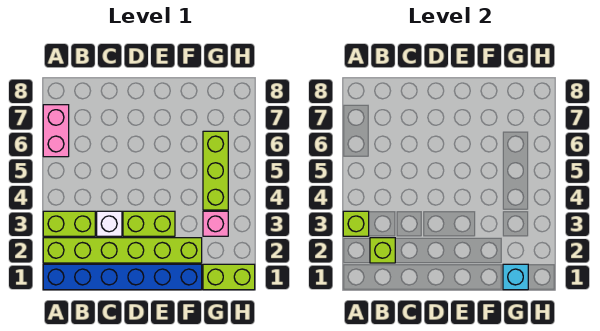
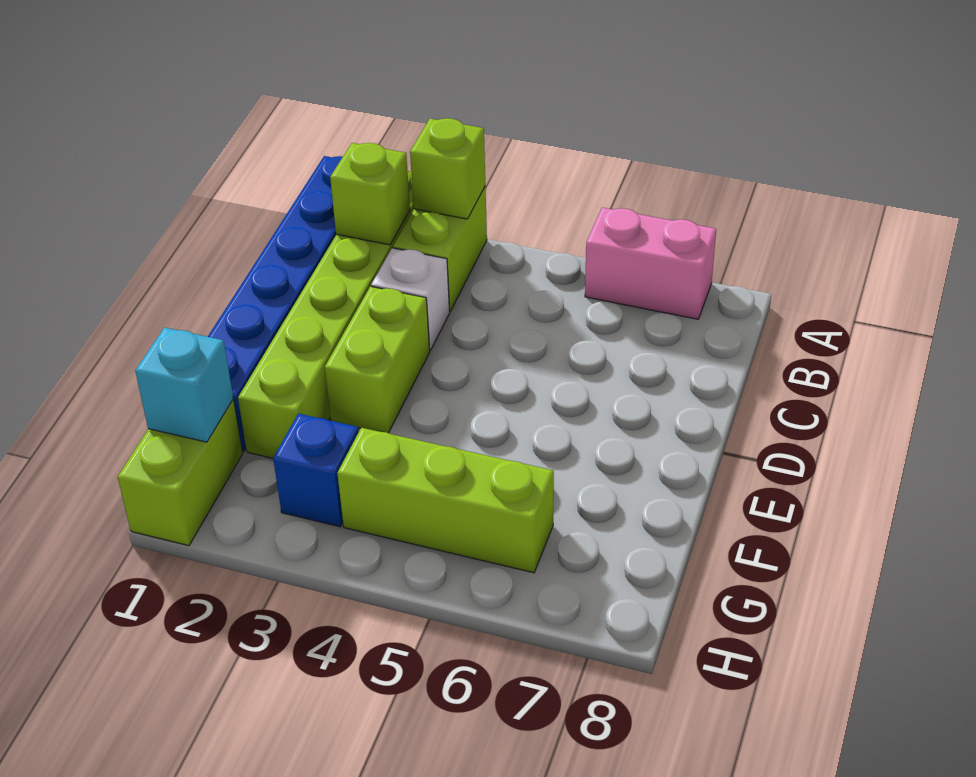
pink 1x1 brick [203,211,228,236] -> blue 1x1 brick [273,414,359,527]

